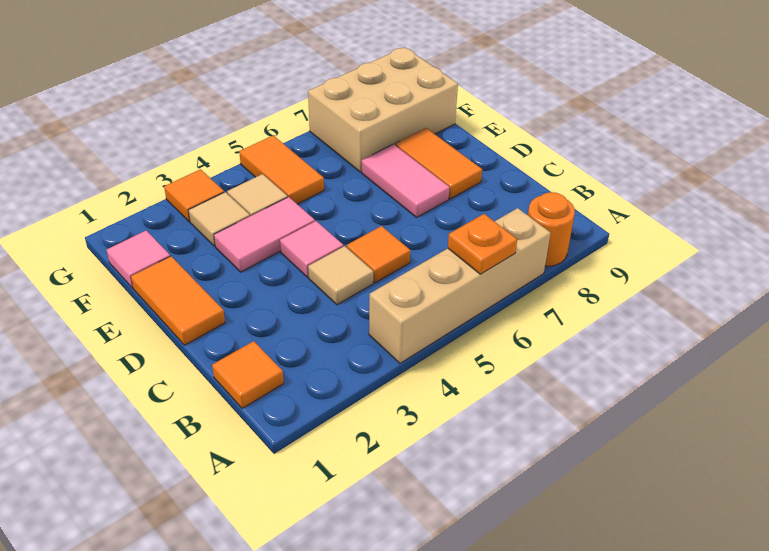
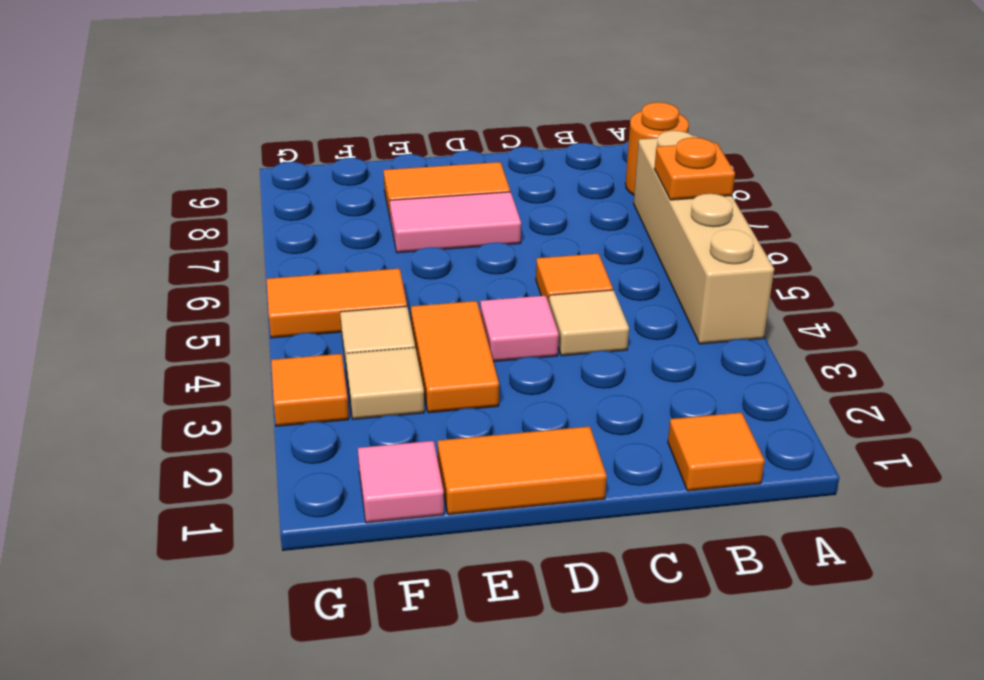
pink 1x2 tile [214,197,315,272] -> orange 1x2 tile [411,301,499,413]
tan 2x3 brick [308,47,458,172] -> none

